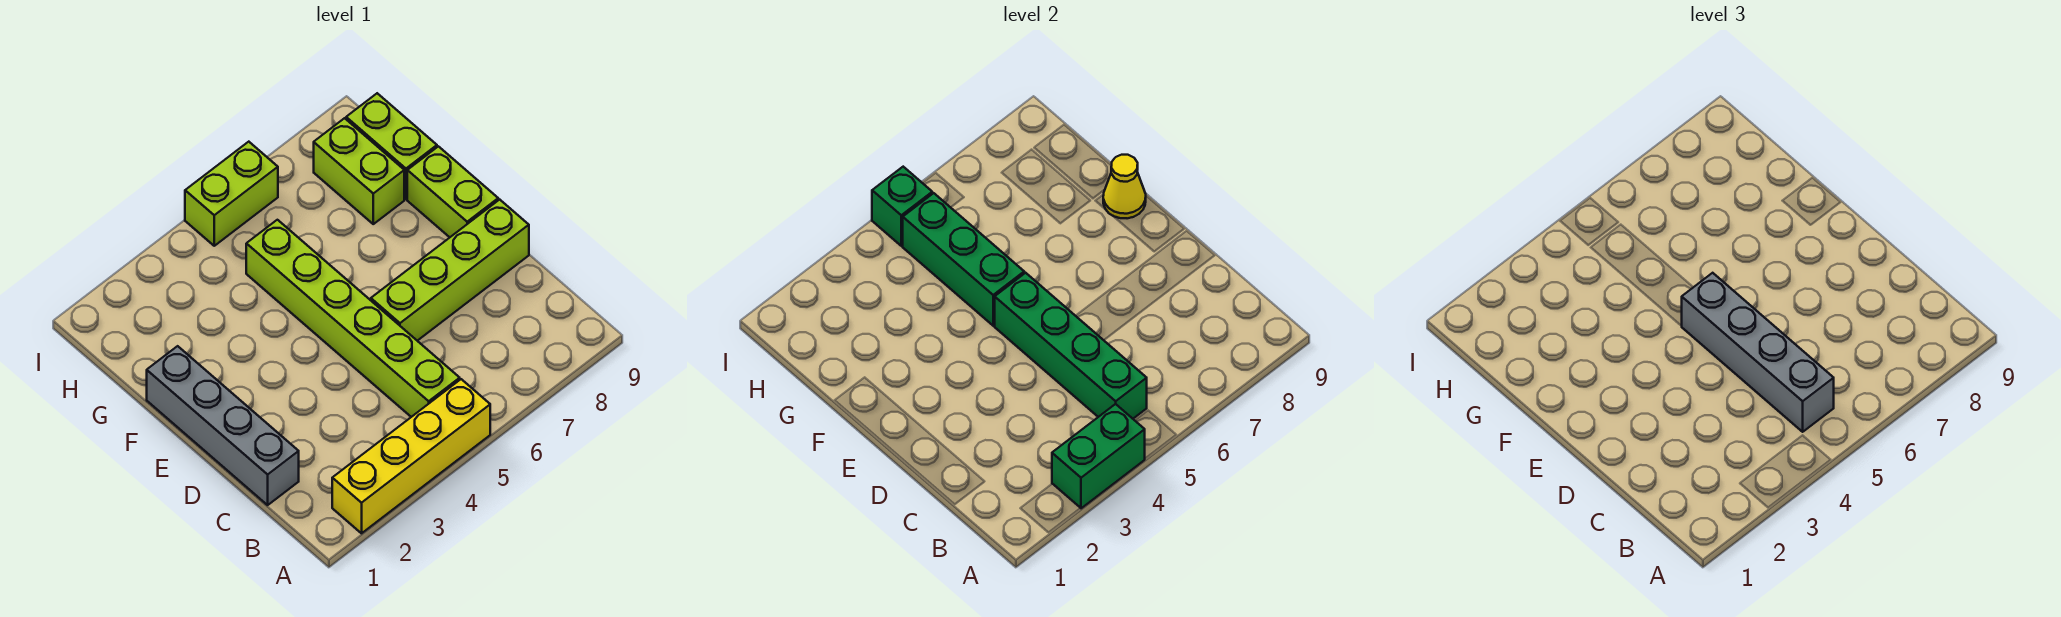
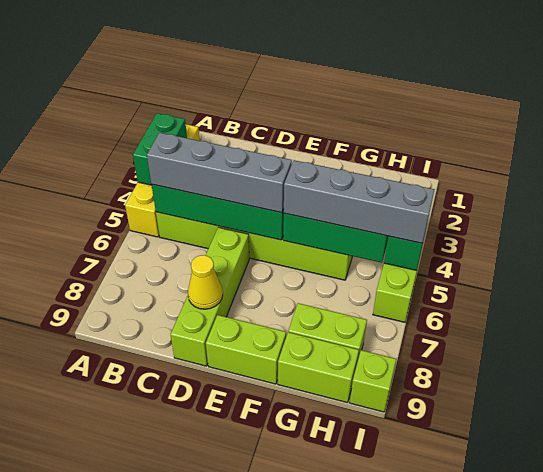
grey 1x4 brick [147,346,299,505] -> grey 1x4 brick moved to [284,160,434,243]
yellow 1x1 cone [1103,155,1146,218] -> yellow 1x1 cone moved to [188,255,223,309]
none -> lime 1x1 brick [350,350,396,412]

